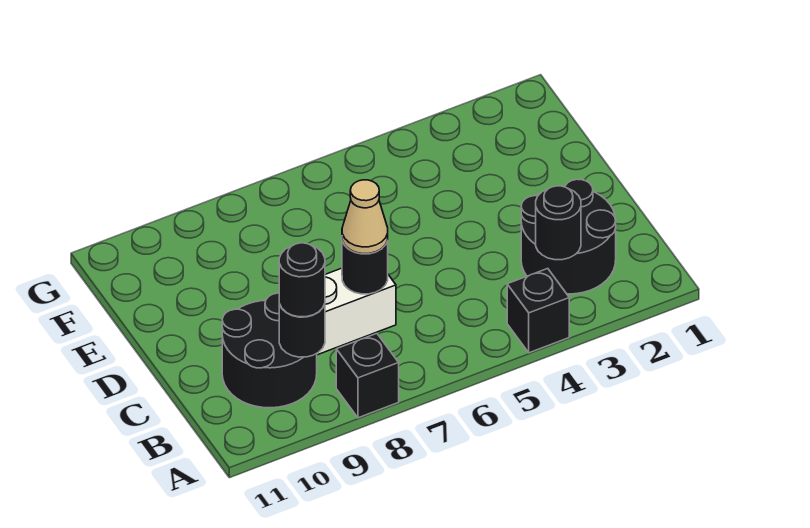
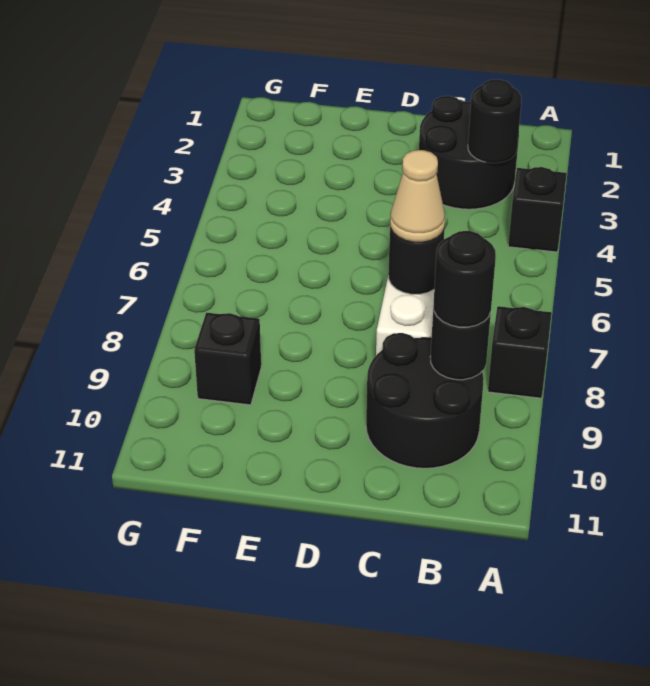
none -> black 1x1 brick [194,313,261,405]

